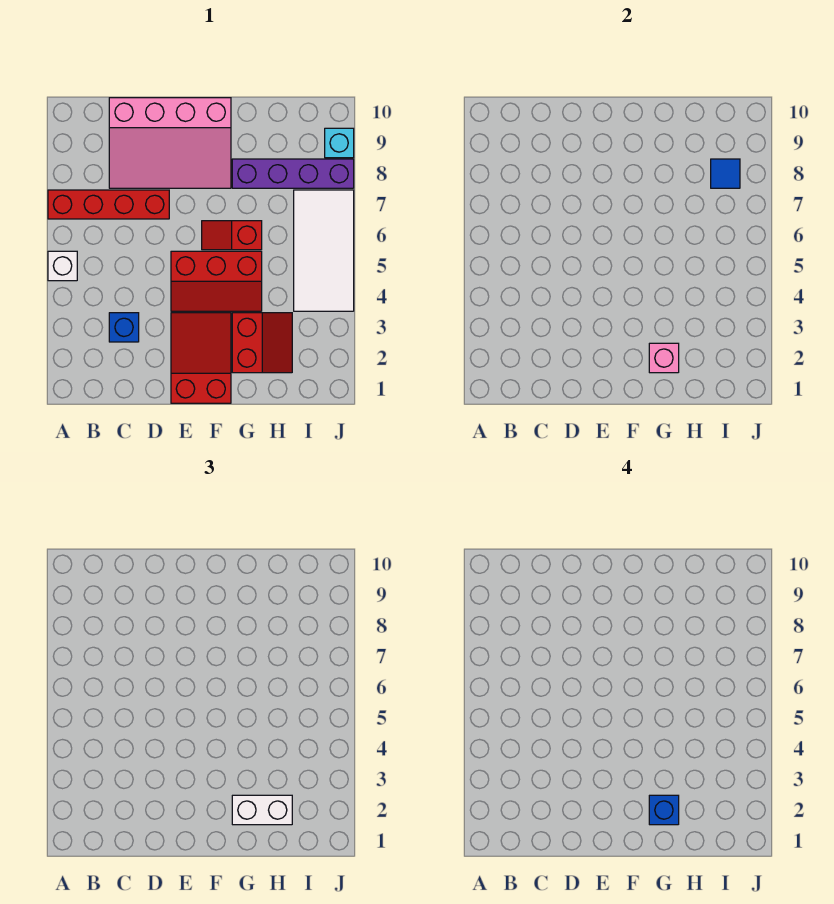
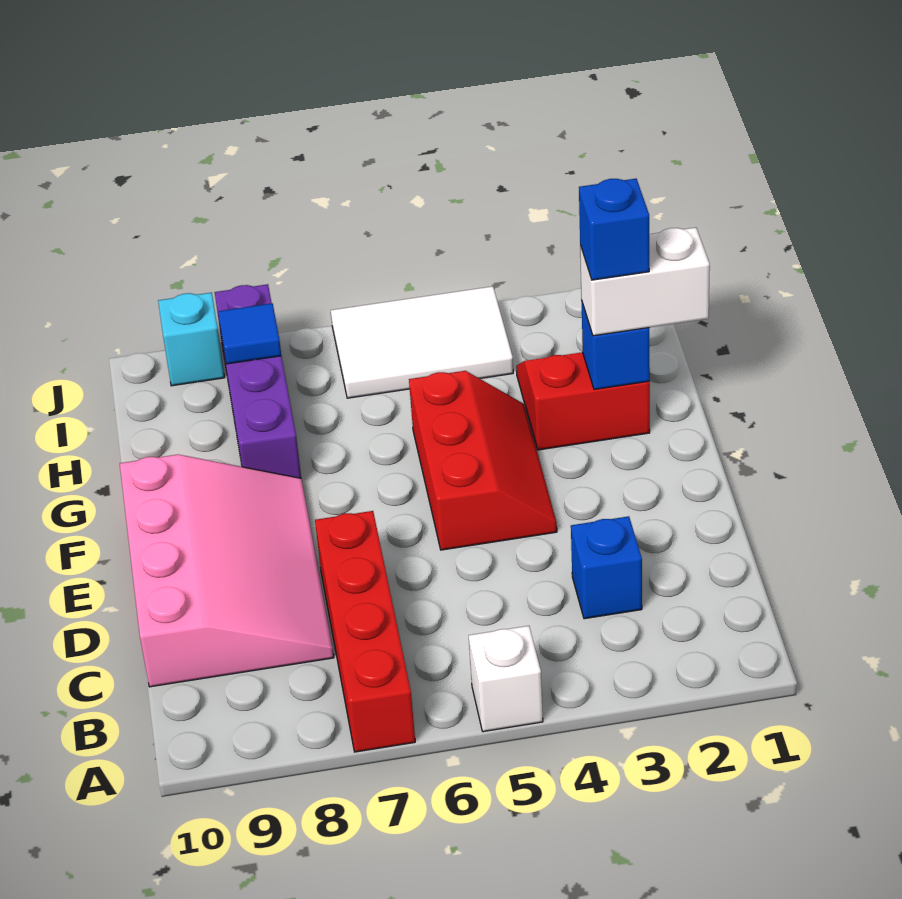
red 2x3 slope [171,313,231,403] -> none
red 1x2 slope [202,221,262,250] -> none
pink 1x1 brick [649,343,679,373] -> blue 1x1 brick [582,303,650,389]
white 1x2 brick [232,795,292,825] -> white 1x2 brick turned to [580,227,710,336]
white 2x4 tile [294,190,354,311] -> white 2x3 tile [331,286,513,398]

